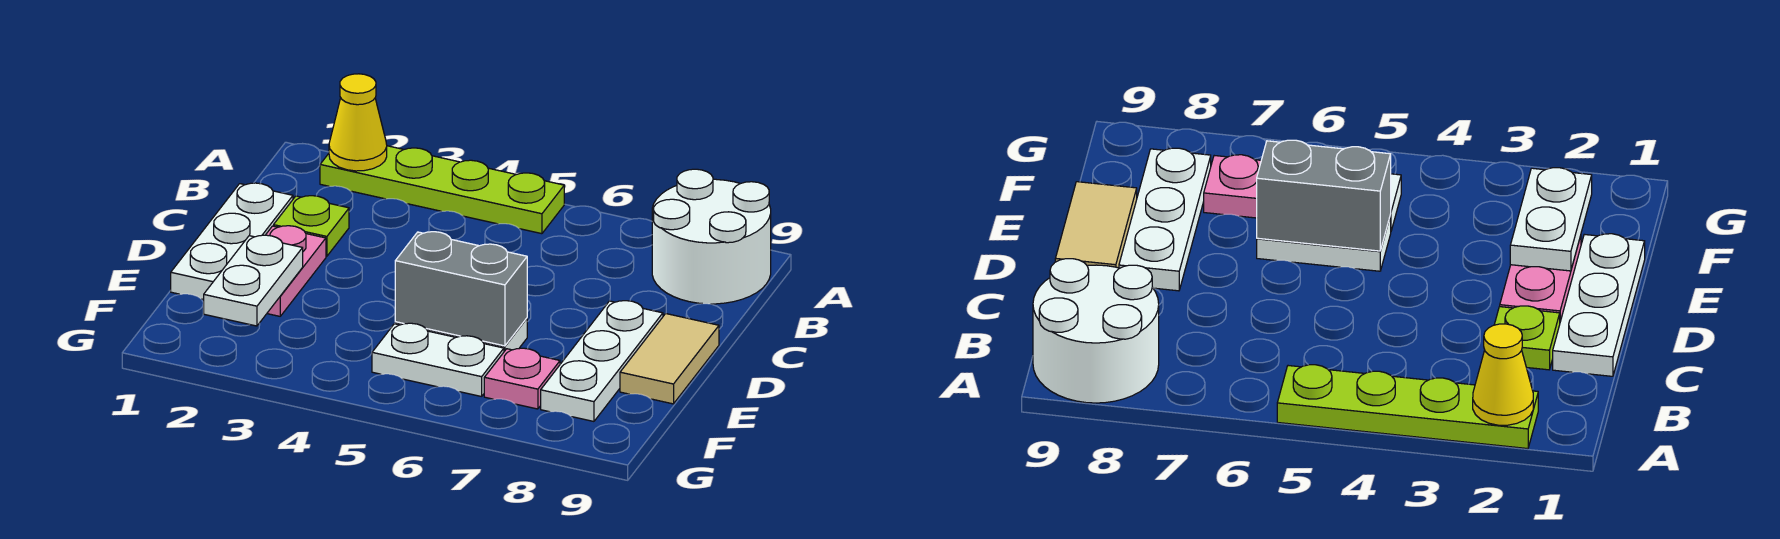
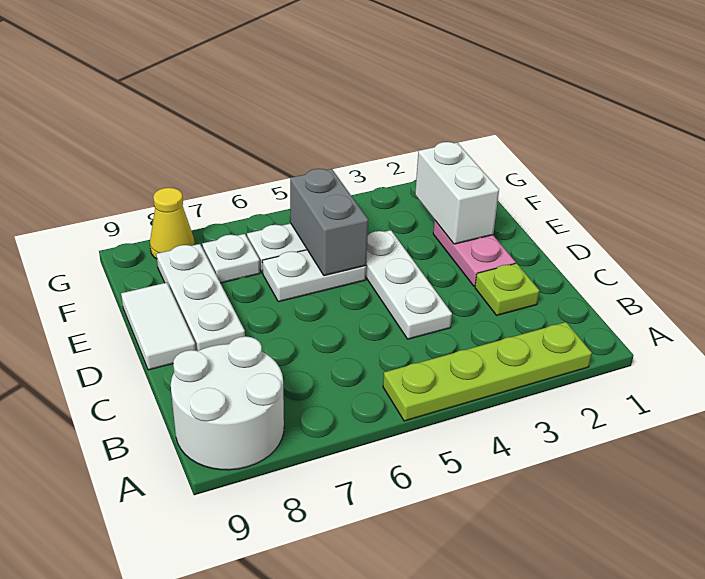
yellow 1x1 cone [329,74,387,171] -> yellow 1x1 cone moved to [150,188,195,259]
white 1x3 plate [171,183,293,300] -> white 1x3 plate moved to [366,230,452,339]
tan 1x2 tile [620,314,719,404] -> white 1x2 tile [121,283,196,370]
white 1x2 plate [204,235,303,326] -> white 1x2 brick [415,142,499,244]
grey 1x2 brick [395,232,527,346] -> grey 1x2 brick turned to [290,169,368,276]
pink 1x1 plate [484,348,560,409] -> white 1x1 plate [202,234,260,283]

